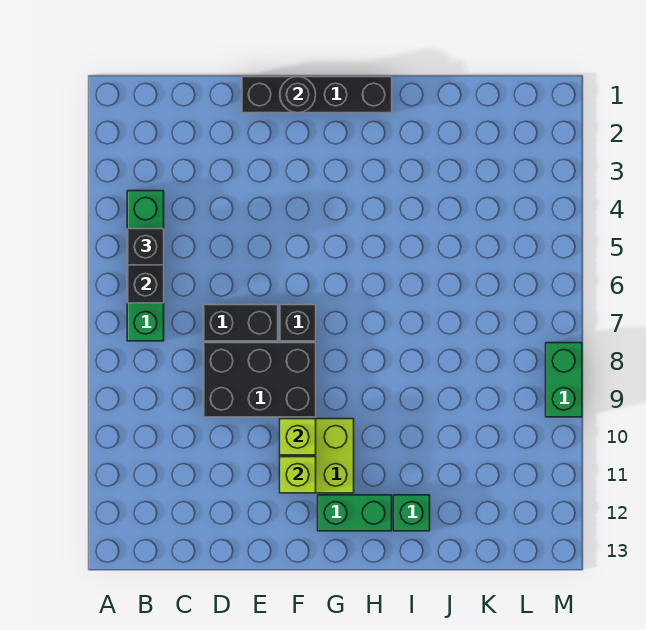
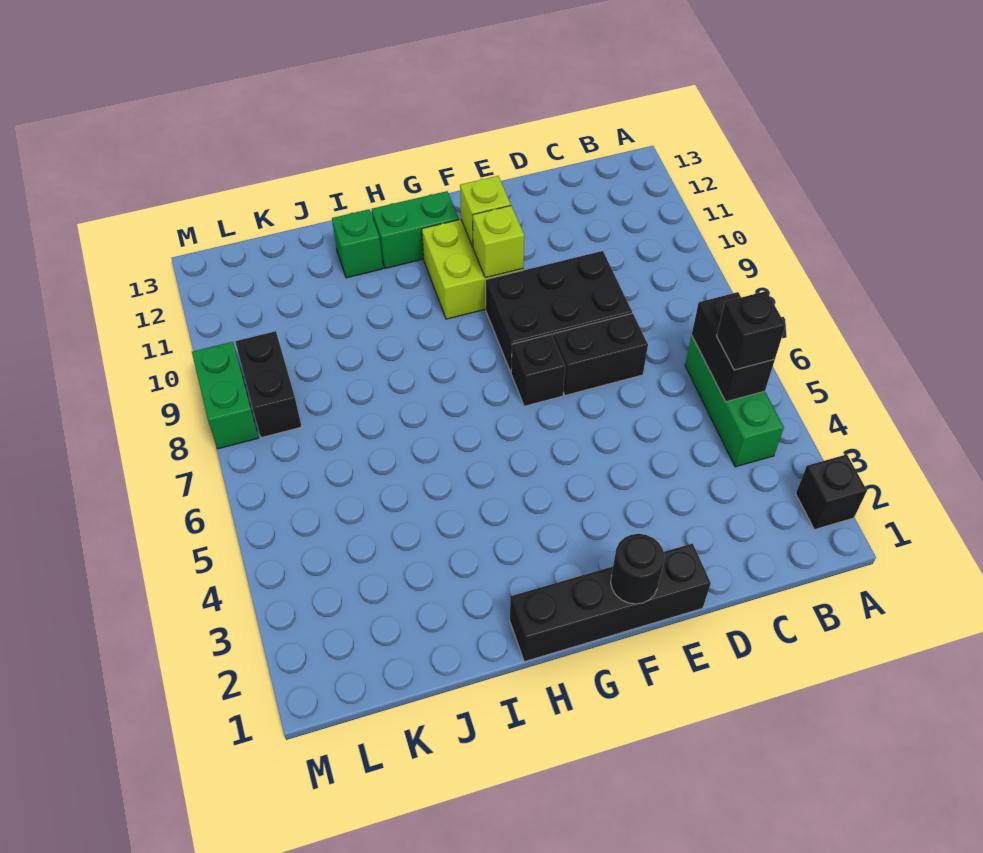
none -> black 1x1 brick [796,454,867,529]
green 1x4 brick [127,191,164,341] -> green 1x3 brick [685,336,784,467]
none -> black 1x2 brick [235,331,301,438]

